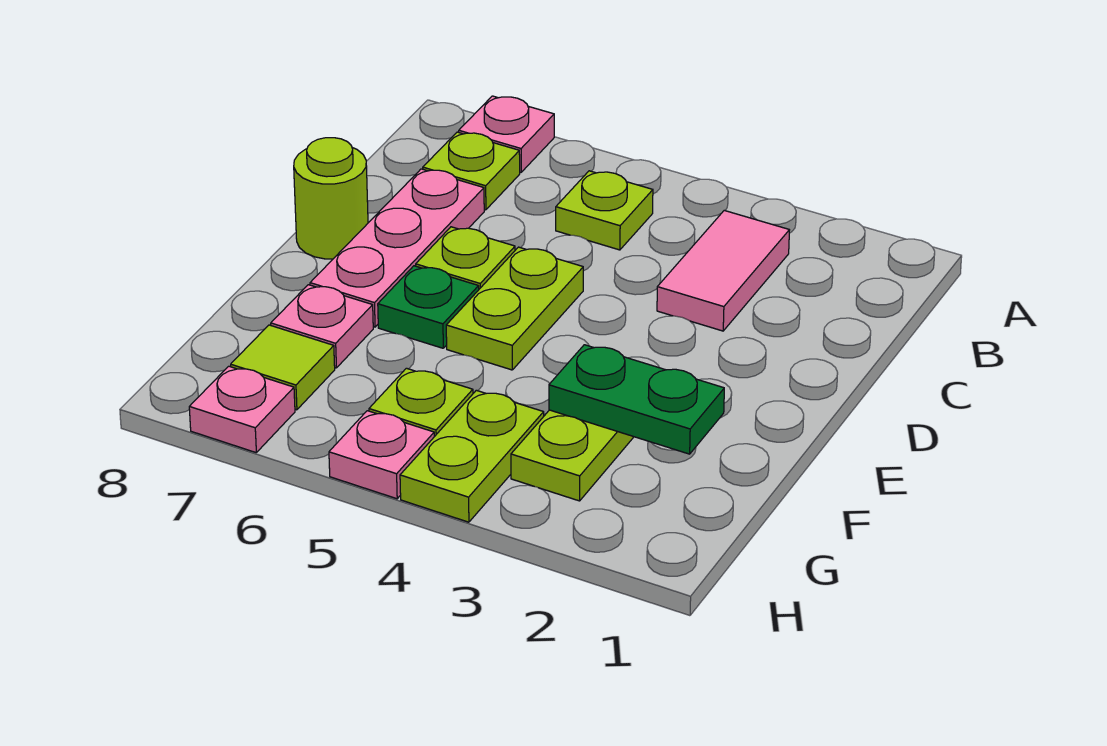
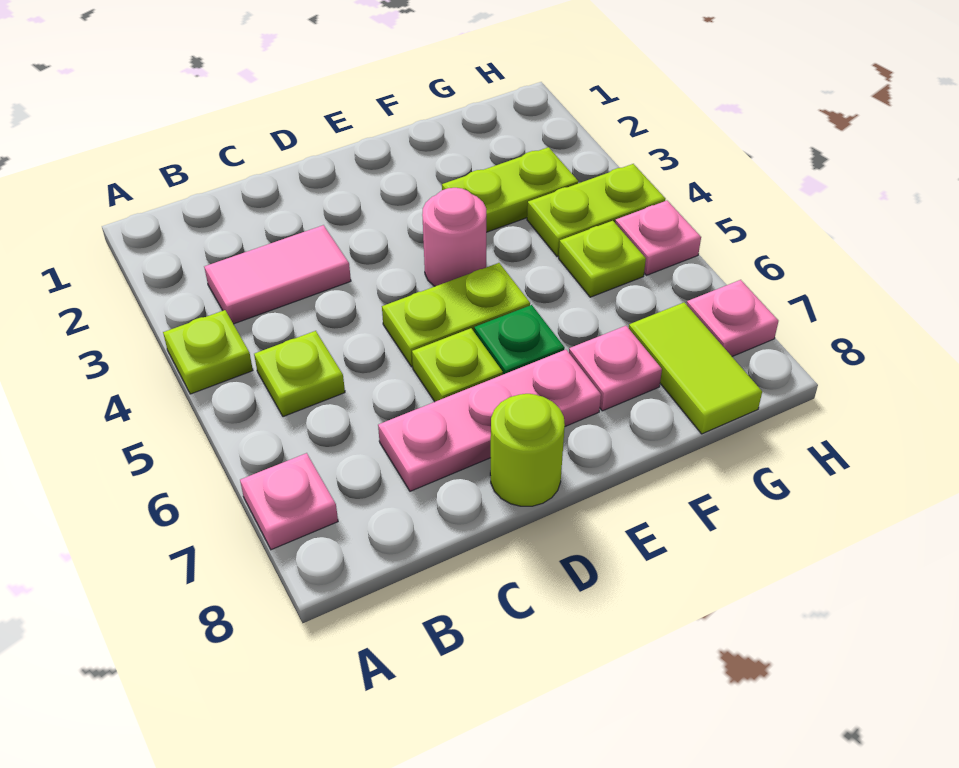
lime 1x1 plate [423,132,520,210] -> lime 1x1 plate moved to [163,310,253,394]
none -> pink 1x1 round brick [422,188,486,286]
green 1x2 plate [549,345,724,454] -> none
lime 1x1 tile [231,325,335,410] -> lime 1x2 tile [629,302,762,434]

